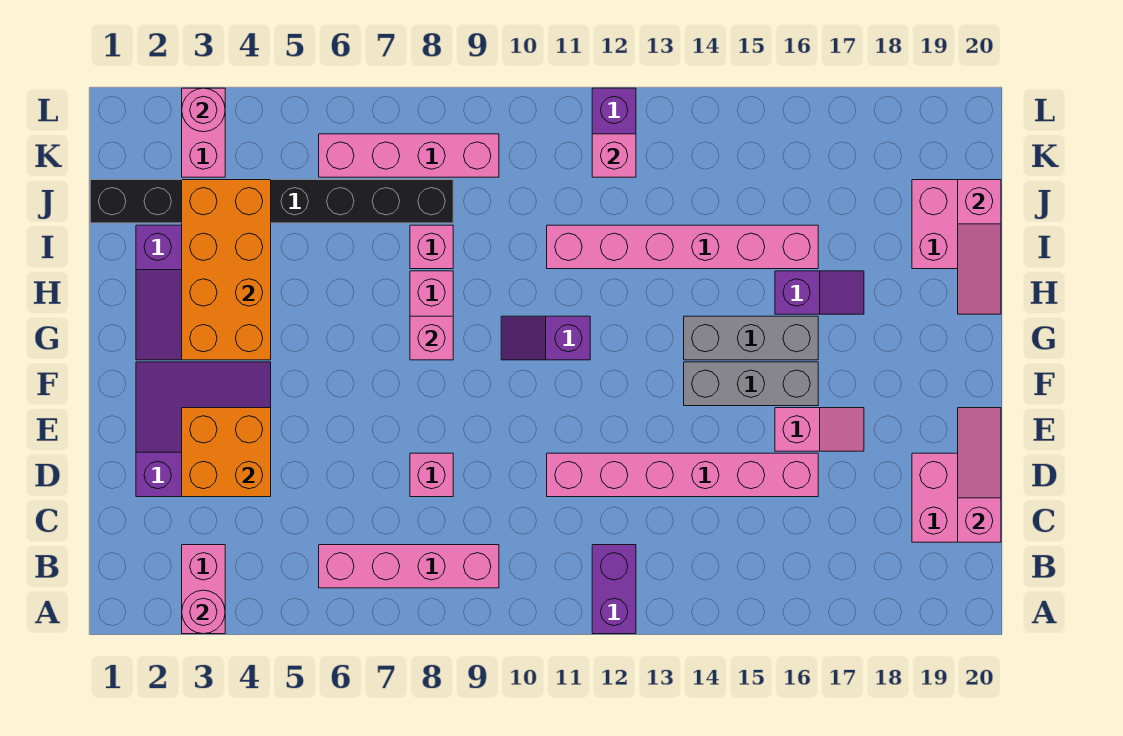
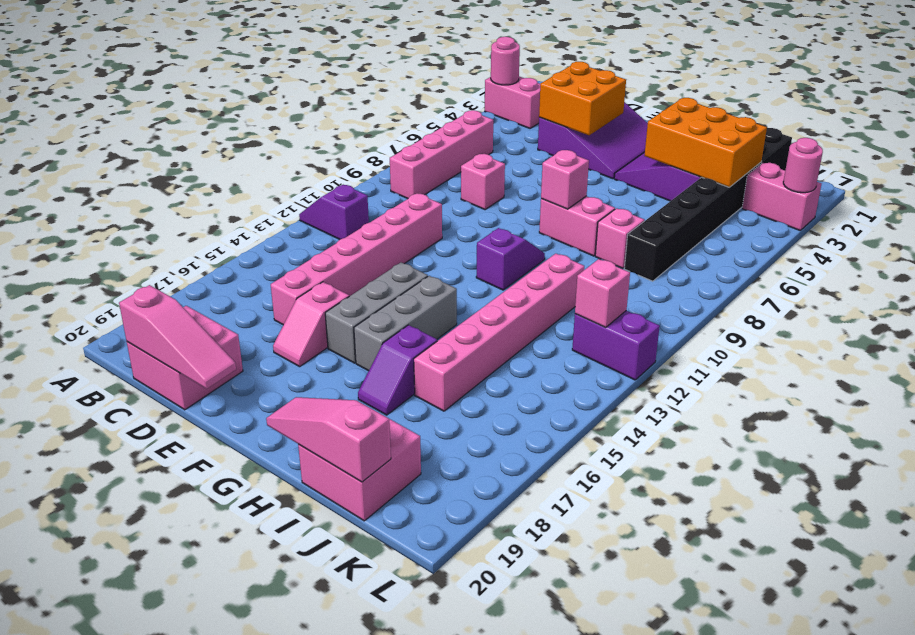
purple 1x2 brick [592,545,636,634] -> purple 1x2 slope [299,185,369,240]
orange 2x4 brick [182,180,271,360] -> orange 2x3 brick [644,98,767,187]
pink 1x4 brick [319,134,499,177] -> none

